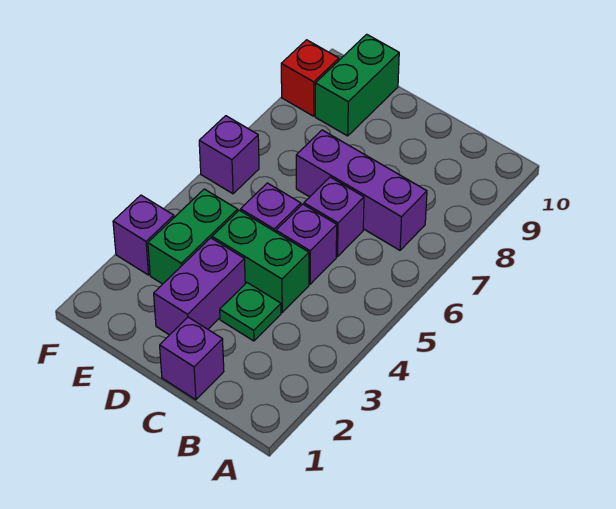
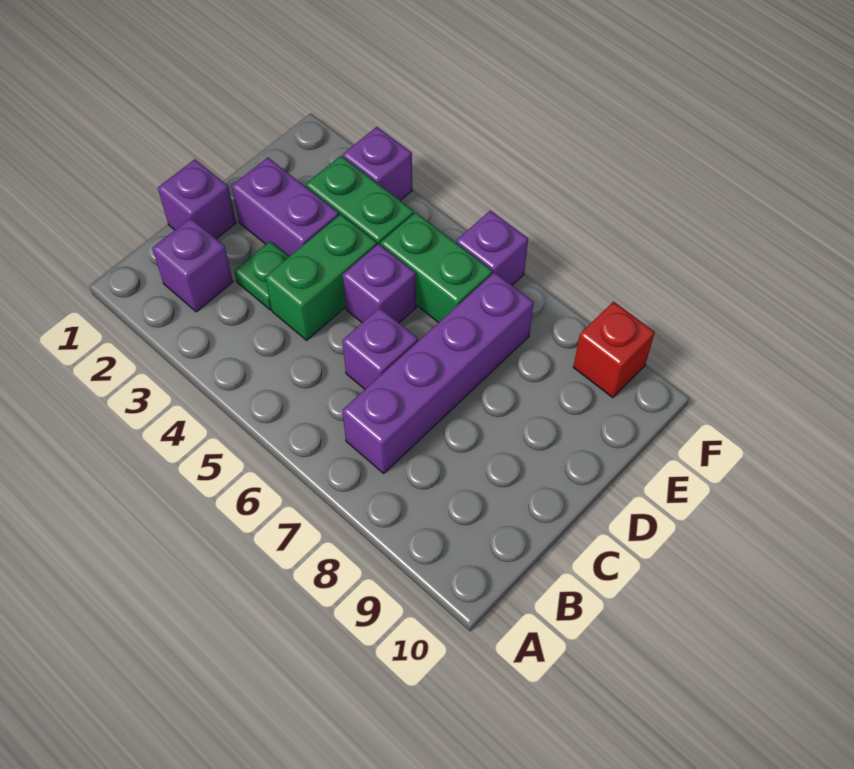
purple 1x3 brick [296,130,427,250] -> purple 1x4 brick [342,272,534,473]
purple 1x1 brick [276,204,337,284] -> purple 1x1 brick moved to [152,218,233,312]
green 1x2 brick [315,34,399,136] -> green 1x2 brick moved to [380,212,493,323]

